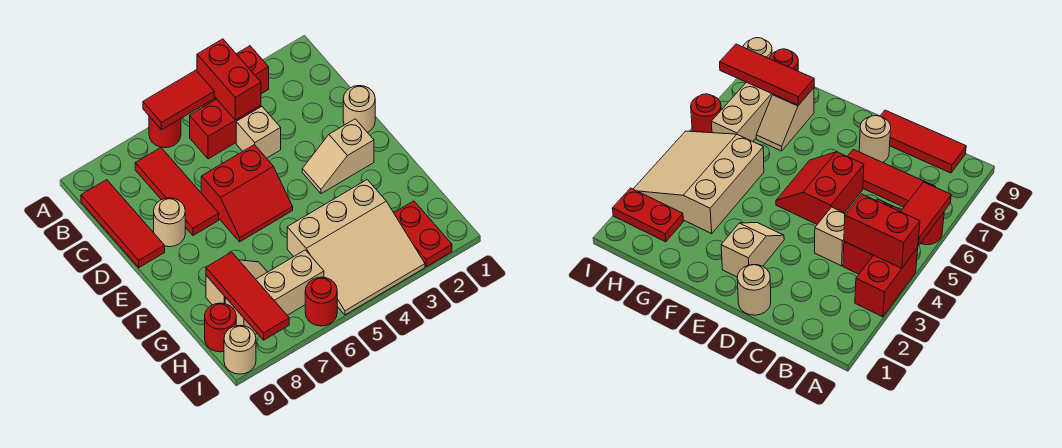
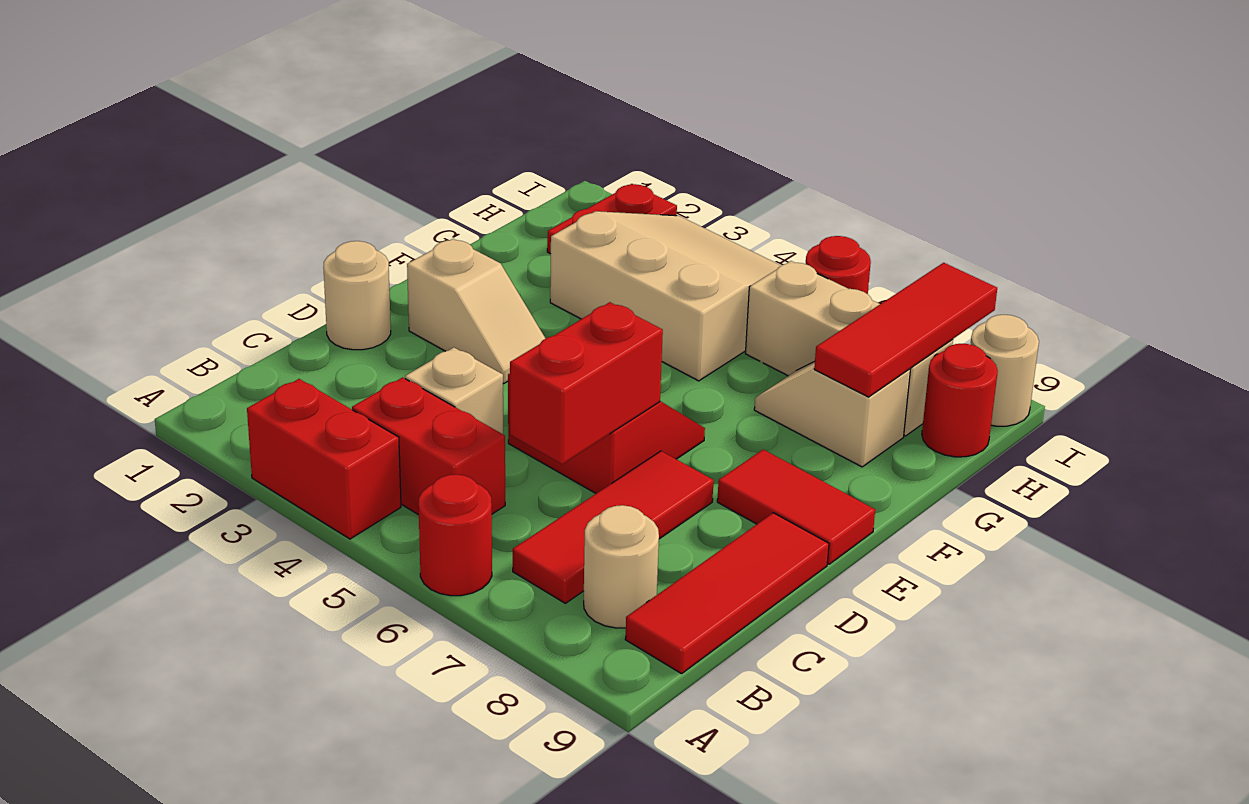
red 1x2 brick [197,39,261,120] -> red 1x2 brick moved to [510,302,663,464]
red 1x2 tile [143,70,214,130] -> red 1x2 tile moved to [717,450,875,564]
tan 1x1 round brick [154,198,185,247] -> tan 1x1 round brick moved to [584,505,659,628]

